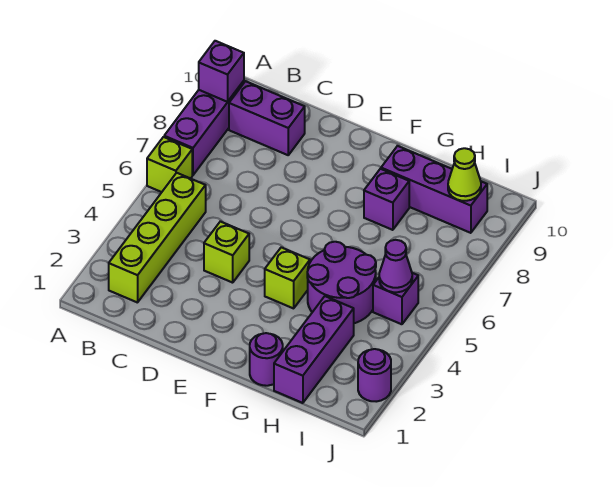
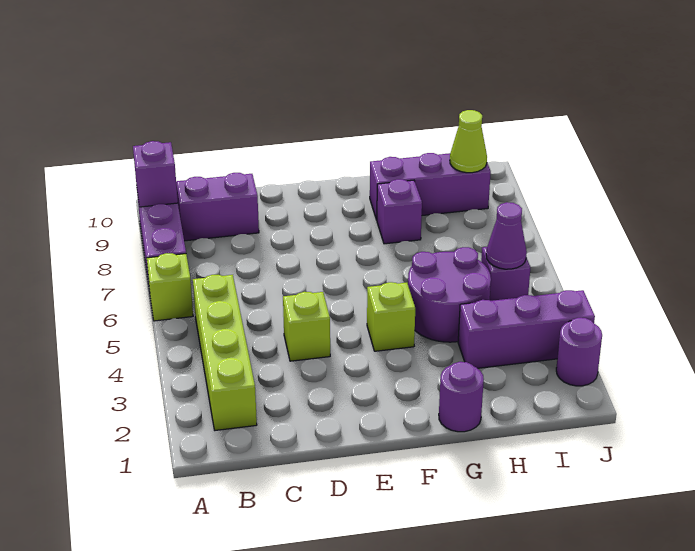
purple 1x3 brick [274,296,354,403] -> purple 1x3 brick turned to [458,290,595,368]

